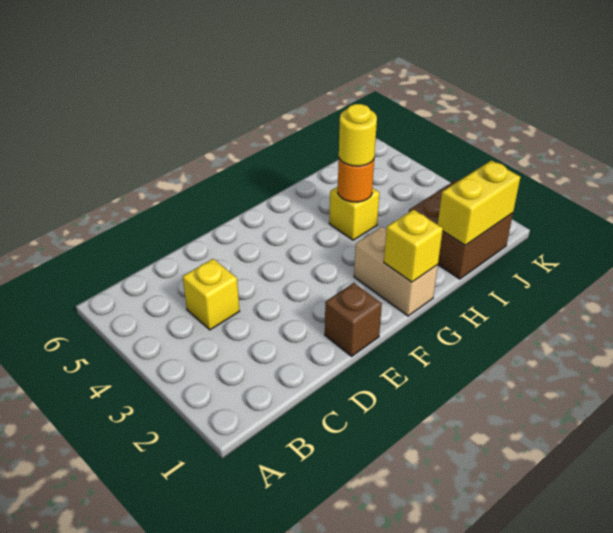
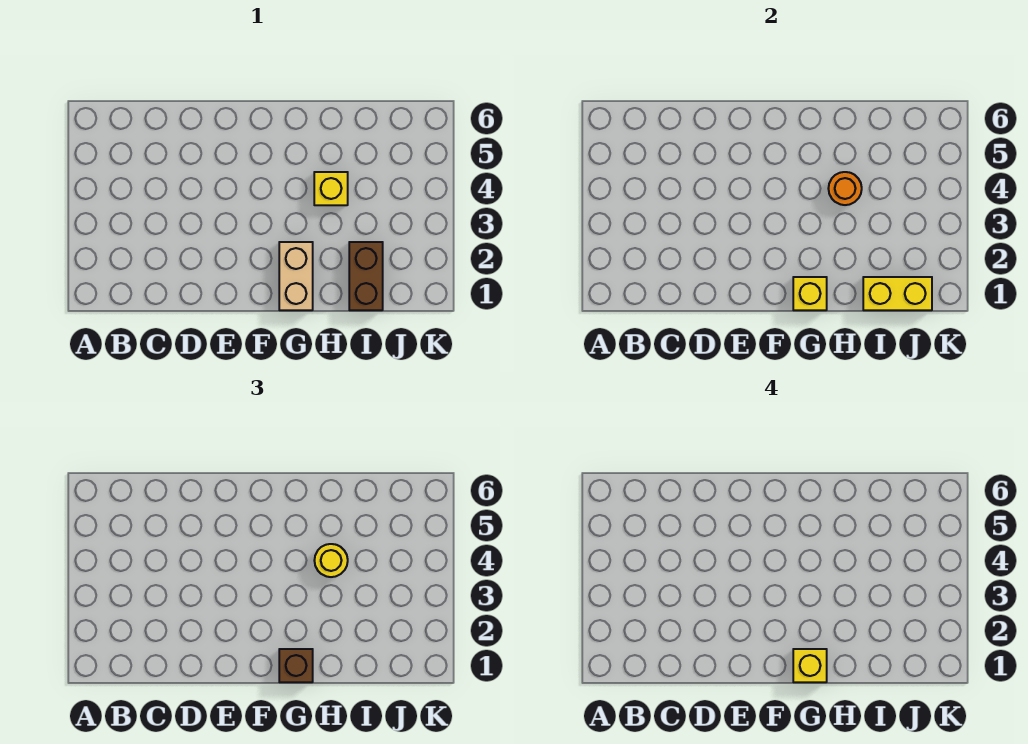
yellow 1x1 brick [183,259,239,330] -> yellow 1x1 brick moved to [793,649,827,682]
brown 1x1 brick [325,283,382,356] -> brown 1x1 brick moved to [279,649,313,682]
brown 2x2 brick [409,180,513,279] -> brown 1x2 brick [349,242,383,310]

